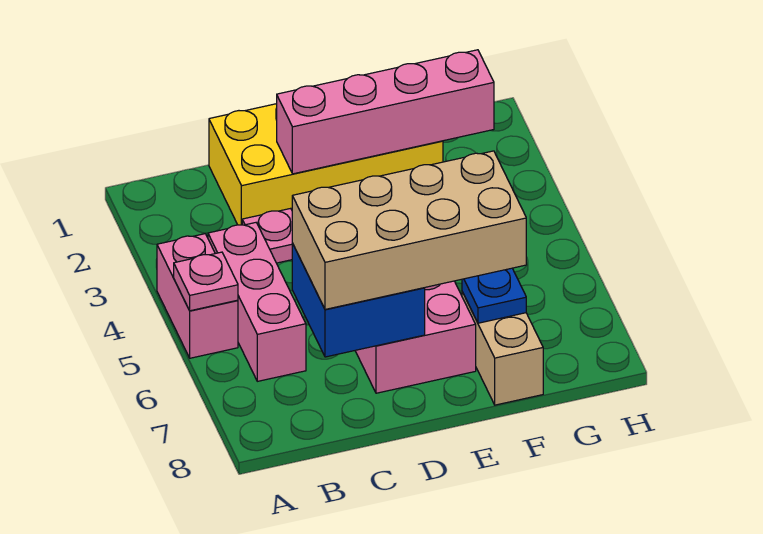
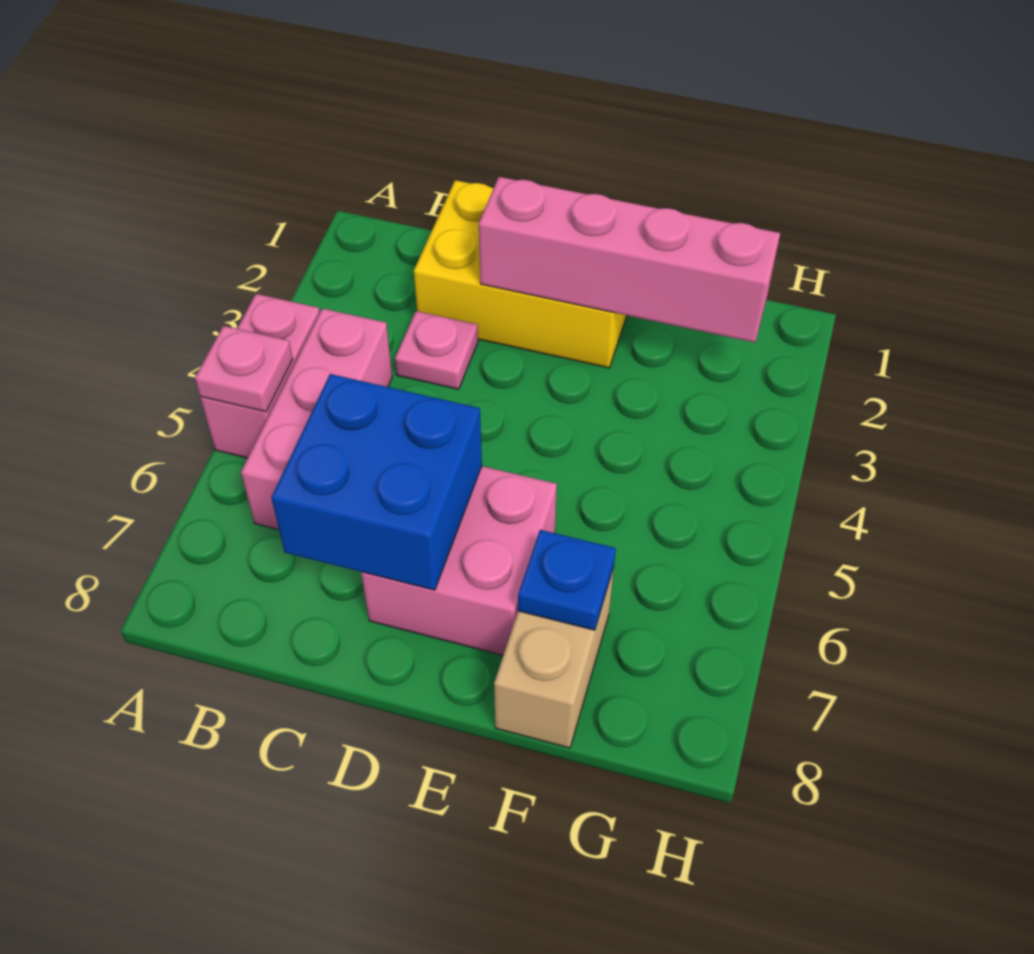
yellow 2x4 brick [209,104,443,225] -> yellow 2x3 brick [414,180,627,368]
tan 2x4 brick [292,151,526,309] -> none

